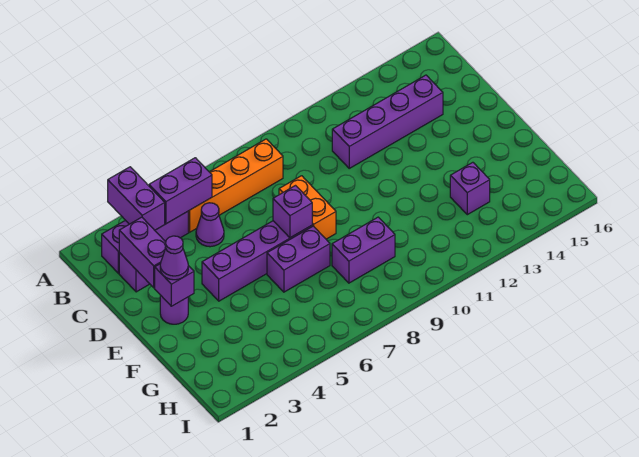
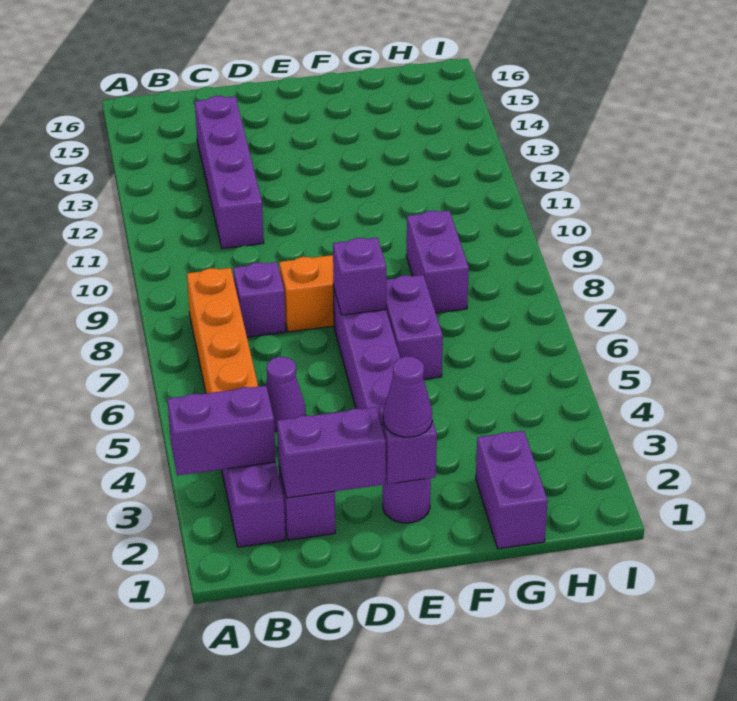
purple 1x2 brick [149,158,212,224] -> purple 1x2 brick moved to [476,431,548,549]
purple 1x1 brick [450,162,490,215] -> purple 1x1 brick moved to [233,262,286,337]

